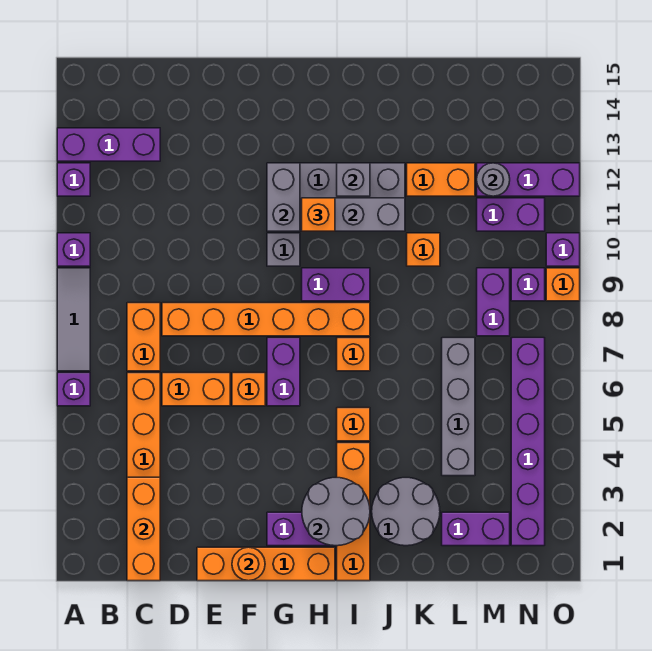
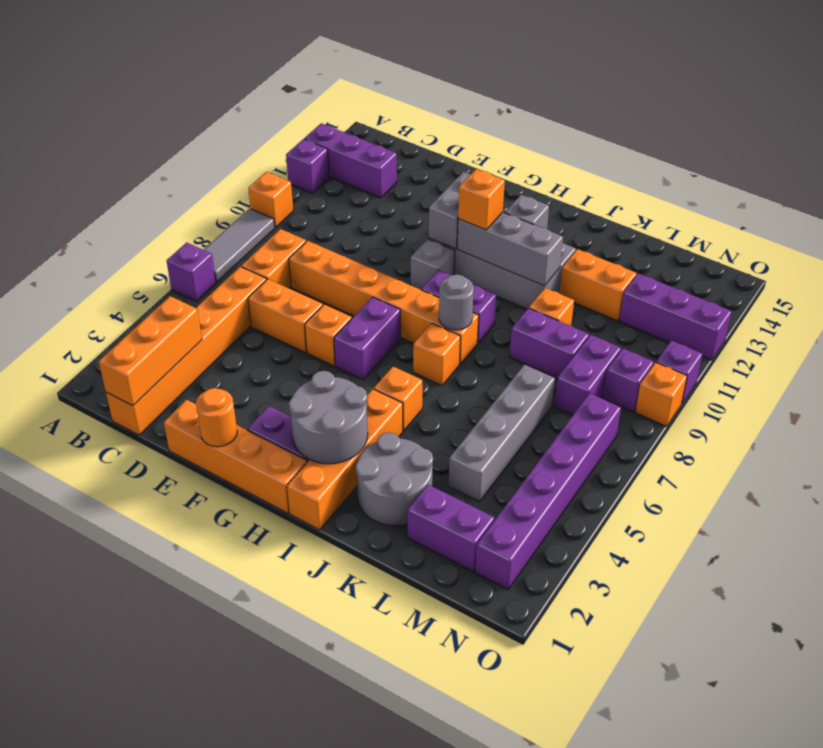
purple 1x1 brick [57,233,90,266] -> orange 1x1 brick [248,172,293,227]
purple 1x2 brick [477,198,545,231] -> purple 1x2 brick moved to [510,308,589,378]
grey 1x1 round brick [477,163,510,196] -> grey 1x1 round brick moved to [439,275,474,330]

